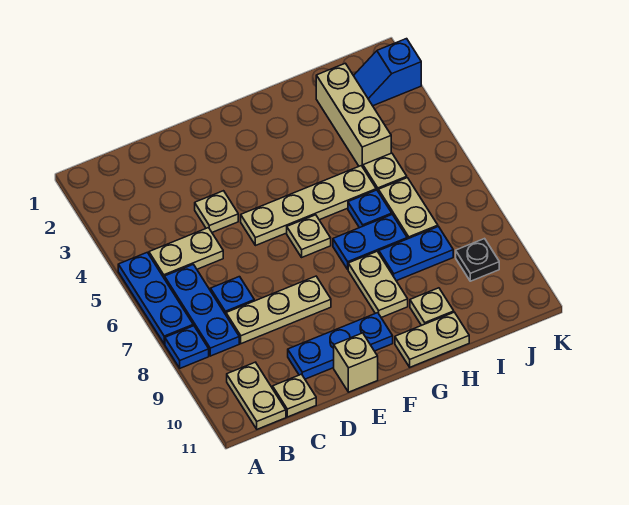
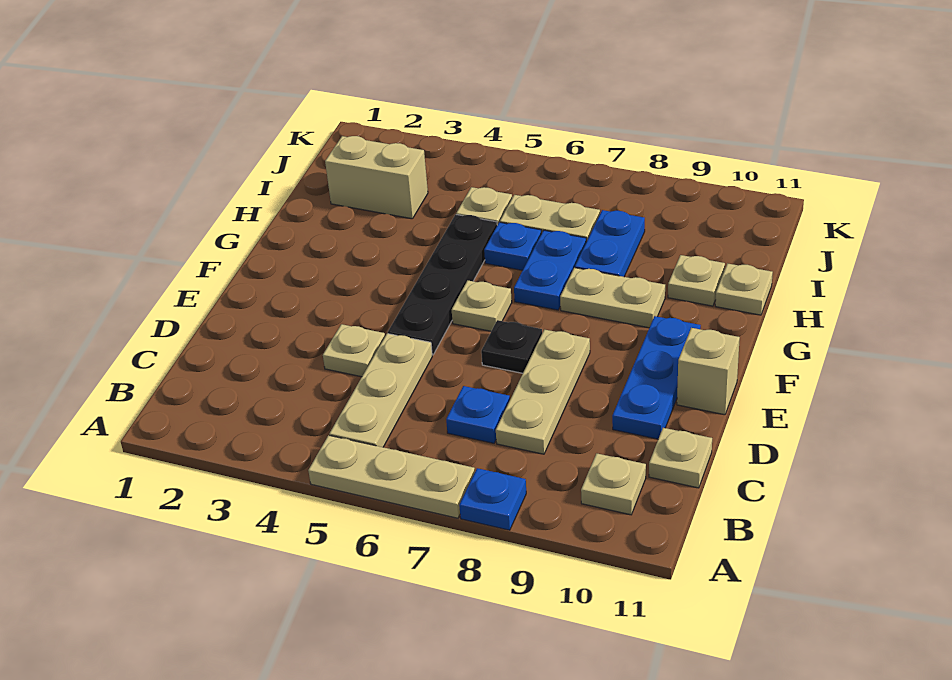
blue 1x3 plate [118,252,193,344] -> tan 1x3 plate [308,435,475,518]
tan 1x2 plate [149,228,223,277] -> tan 1x3 plate [329,334,432,447]
blue 1x3 plate [164,264,239,356] -> none
tan 1x2 plate [227,362,286,429] -> tan 1x1 plate [581,453,646,515]
tan 1x4 plate [241,166,376,246] -> black 1x4 plate [388,215,497,355]
tan 1x2 plate [395,312,469,367] -> tan 1x1 plate [715,263,773,315]
tan 1x3 brick [316,63,391,167] -> tan 1x2 brick [325,136,428,219]
blue 1x2 slope [354,39,421,106] -> none
black 1x1 plate [456,239,499,281] -> black 1x1 plate moved to [481,320,542,373]

